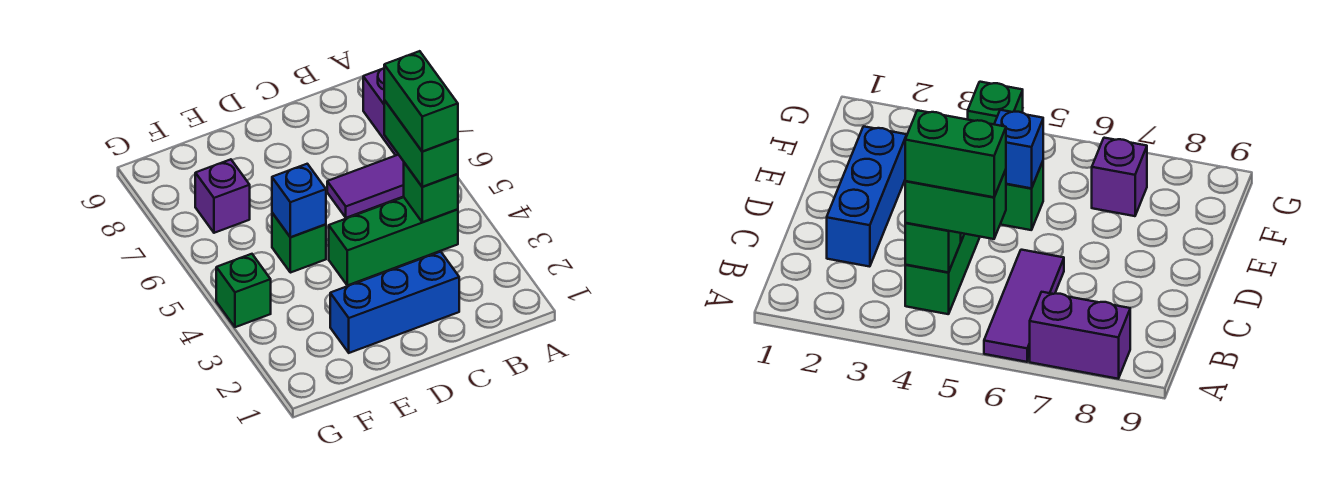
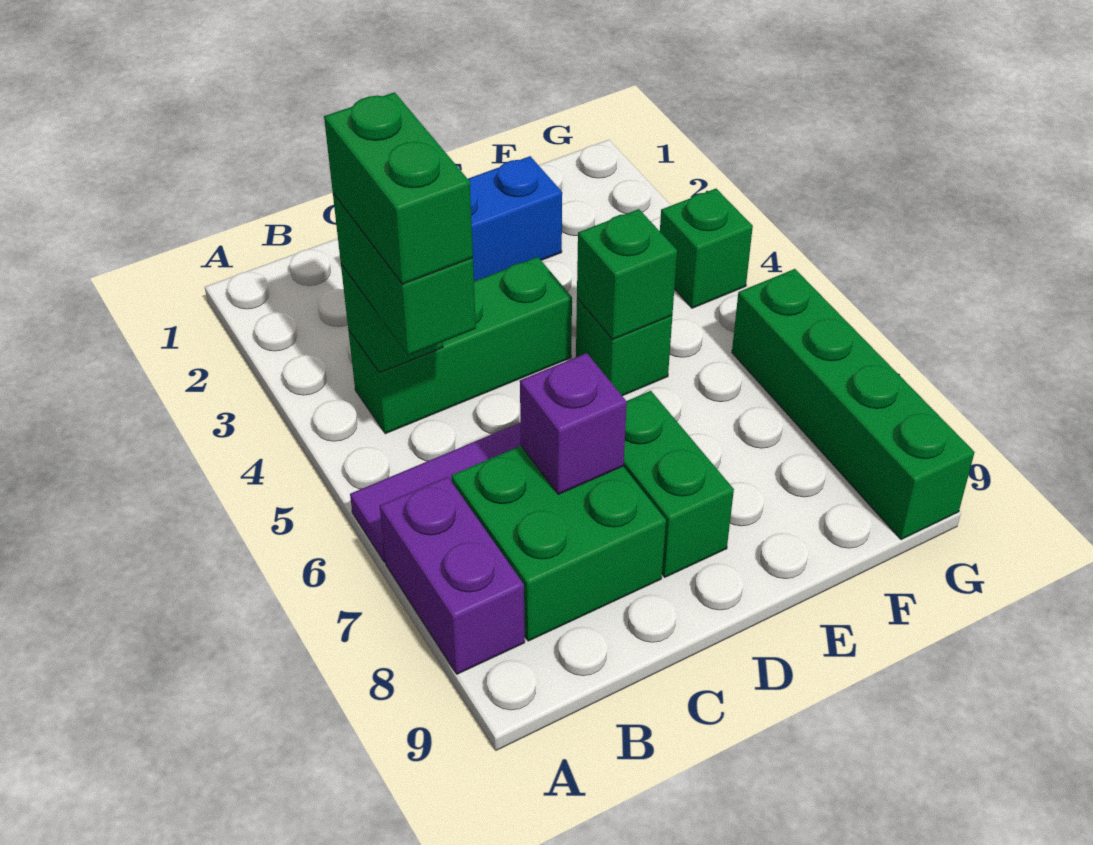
none -> green 2x2 brick [451,446,666,641]
none -> green 1x2 brick [623,391,734,577]
blue 1x1 brick [272,164,326,237] -> green 1x1 brick [577,209,677,339]
purple 1x1 brick [195,159,250,233] -> purple 1x1 brick moved to [520,353,627,494]
none -> green 1x4 brick [732,269,975,540]

